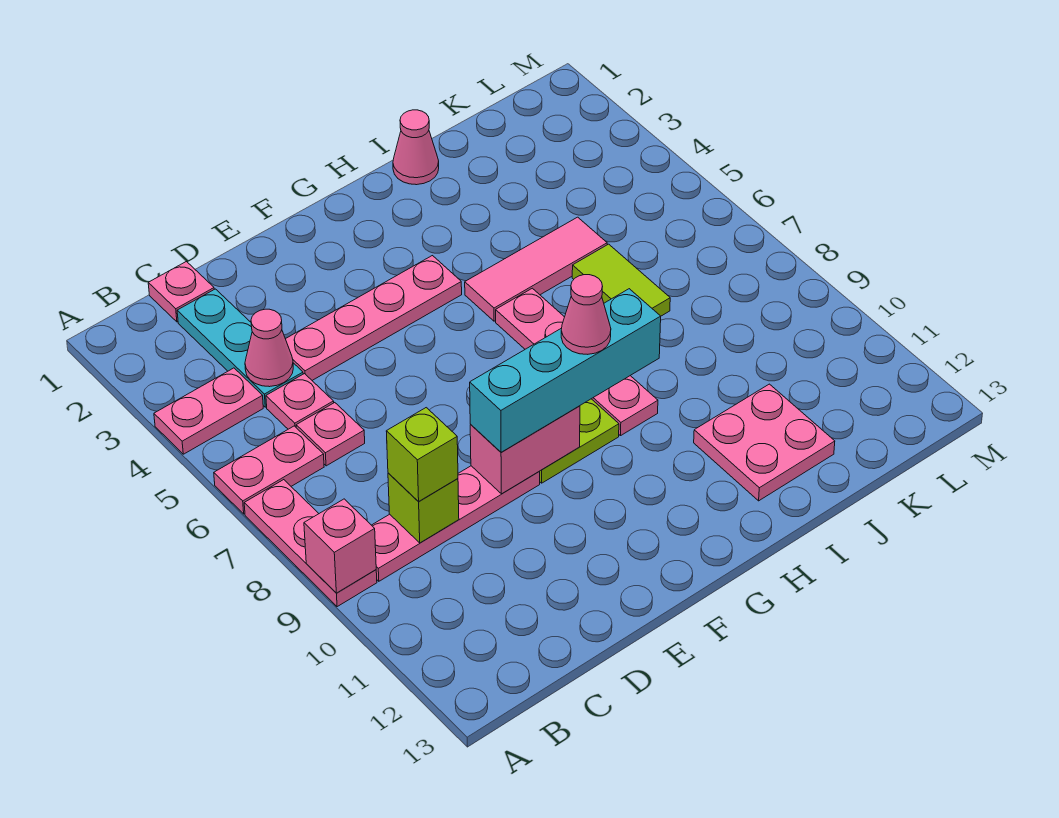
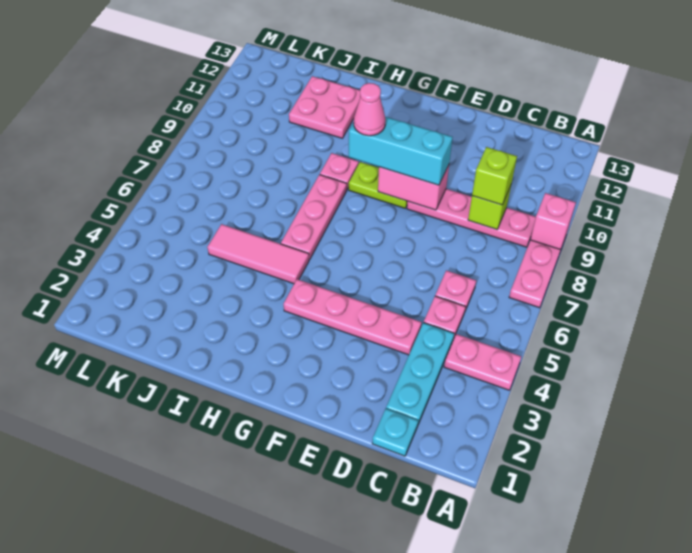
pink 1x2 plate [214,426,324,514] -> none
pink 1x1 plate [148,262,214,322] -> cyan 1x1 plate [372,409,418,456]
pink 1x1 cone [245,309,293,387] -> none
cyan 1x4 brick [470,289,661,452] -> cyan 1x3 brick [349,117,453,185]
pink 1x1 cone [393,110,439,185] -> none
lime 1x2 tile [572,244,670,316] -> none

